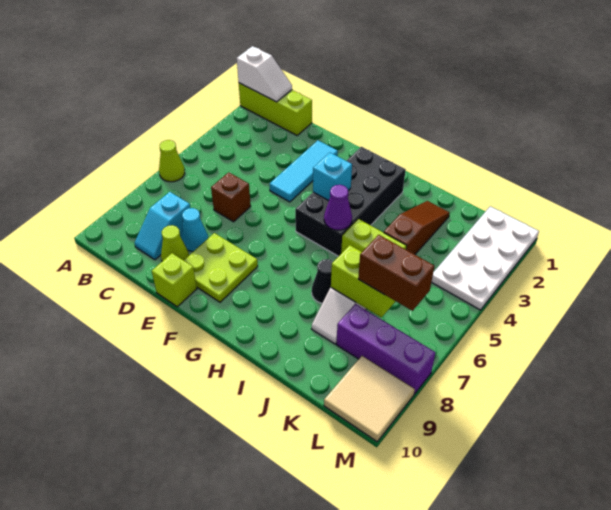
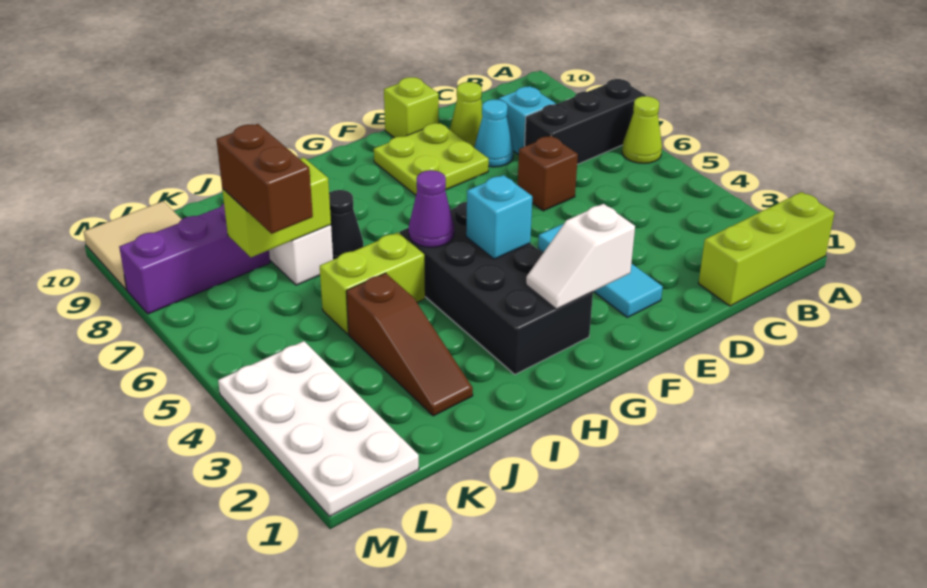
white 1x2 slope [237,46,292,102] -> white 1x2 slope moved to [526,204,635,309]
none -> black 1x3 brick [525,79,646,164]
brown 1x2 brick [358,235,434,311] -> brown 1x2 brick turned to [216,124,313,234]

